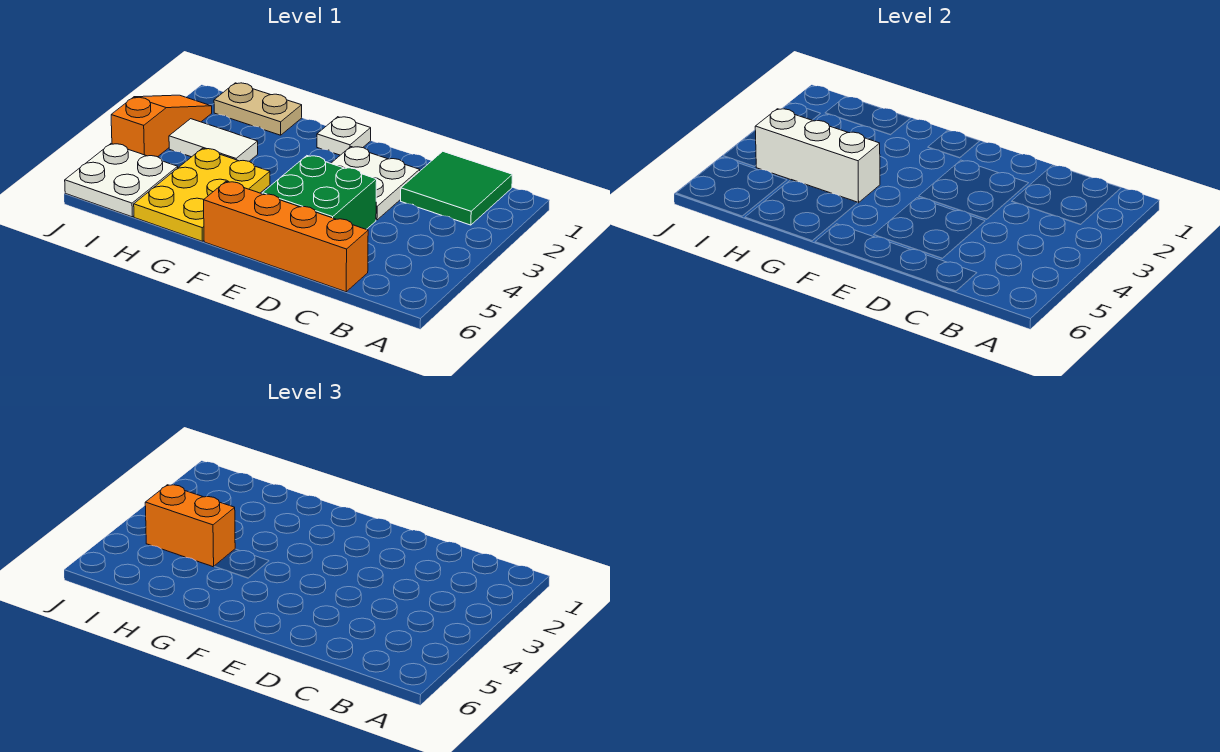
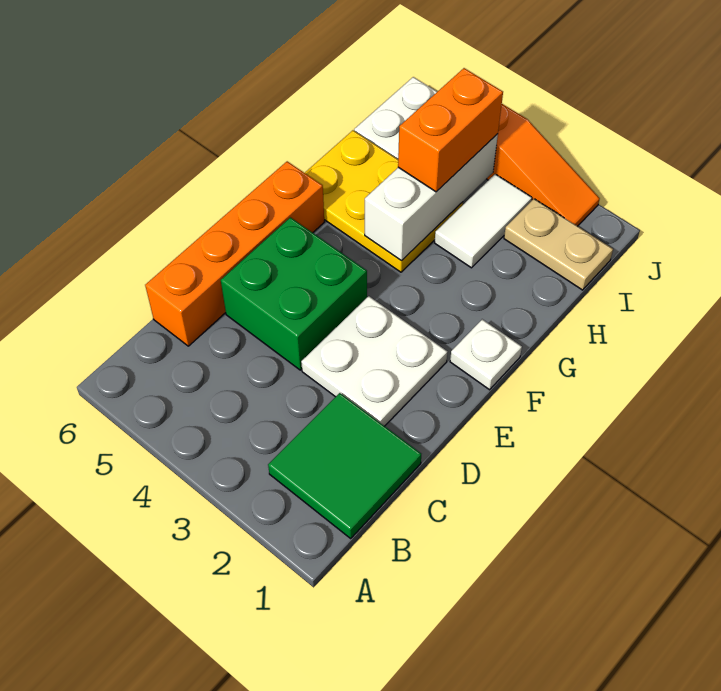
tan 1x2 plate [214,83,302,135] -> tan 1x2 plate turned to [504,199,613,290]

